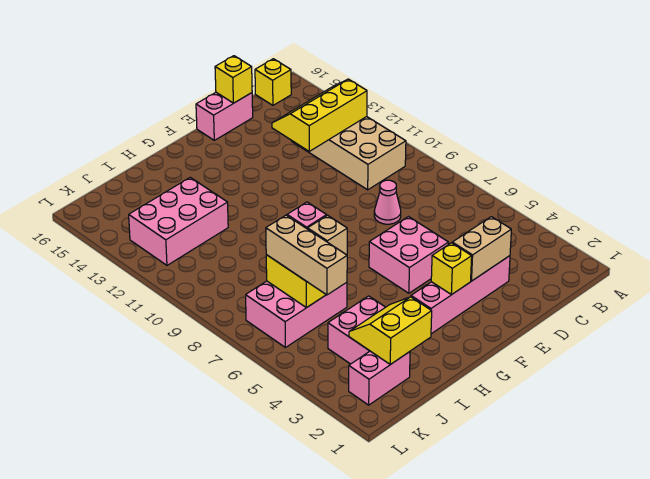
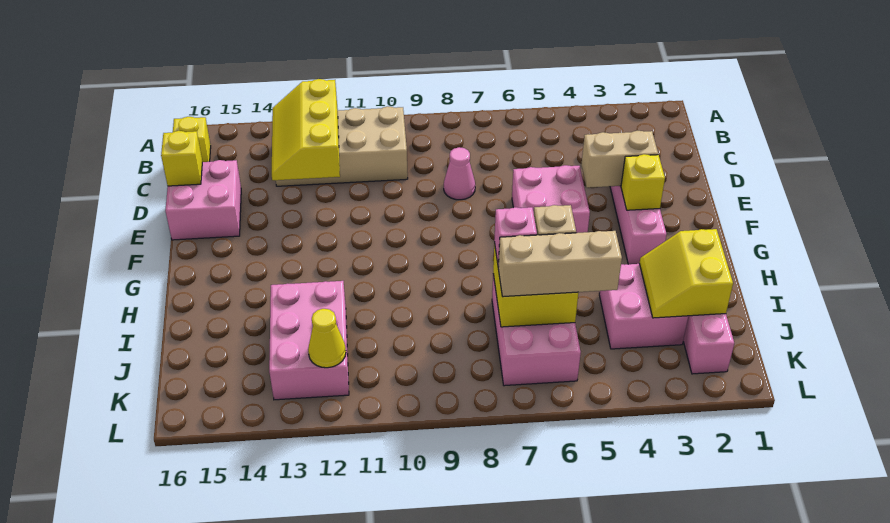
tan 1x2 brick [452,217,511,281] -> tan 1x2 brick turned to [581,131,658,188]
pink 1x2 brick [196,92,253,140] -> pink 2x2 brick [165,160,241,240]
none -> yellow 1x1 cone [308,309,346,368]

